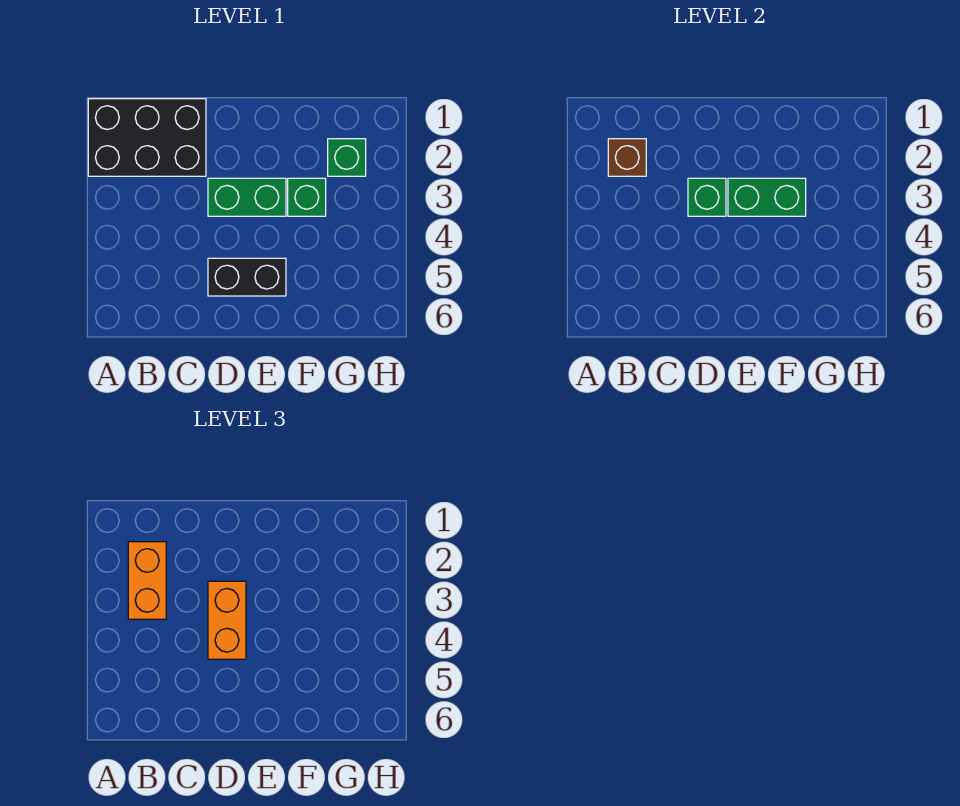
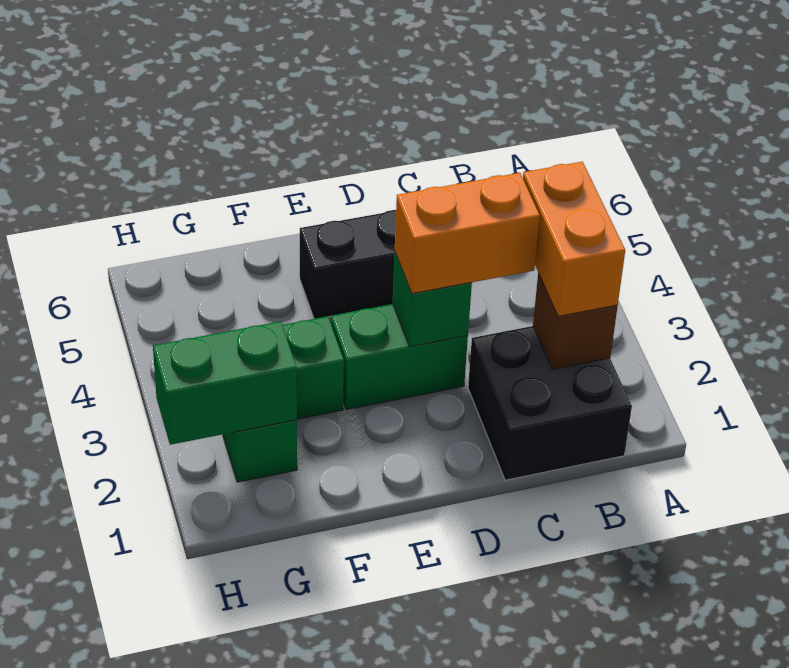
black 2x3 brick [88,99,206,176] -> black 2x2 brick [468,326,632,480]
orange 1x2 brick [208,581,246,659] -> orange 1x2 brick turned to [395,173,540,294]
green 1x2 brick [728,178,806,216] -> green 1x2 brick moved to [153,321,297,445]

